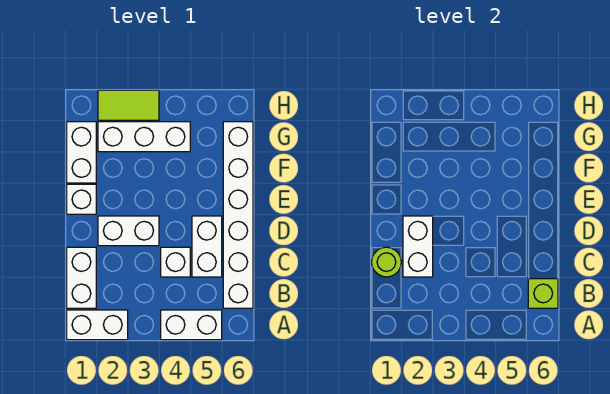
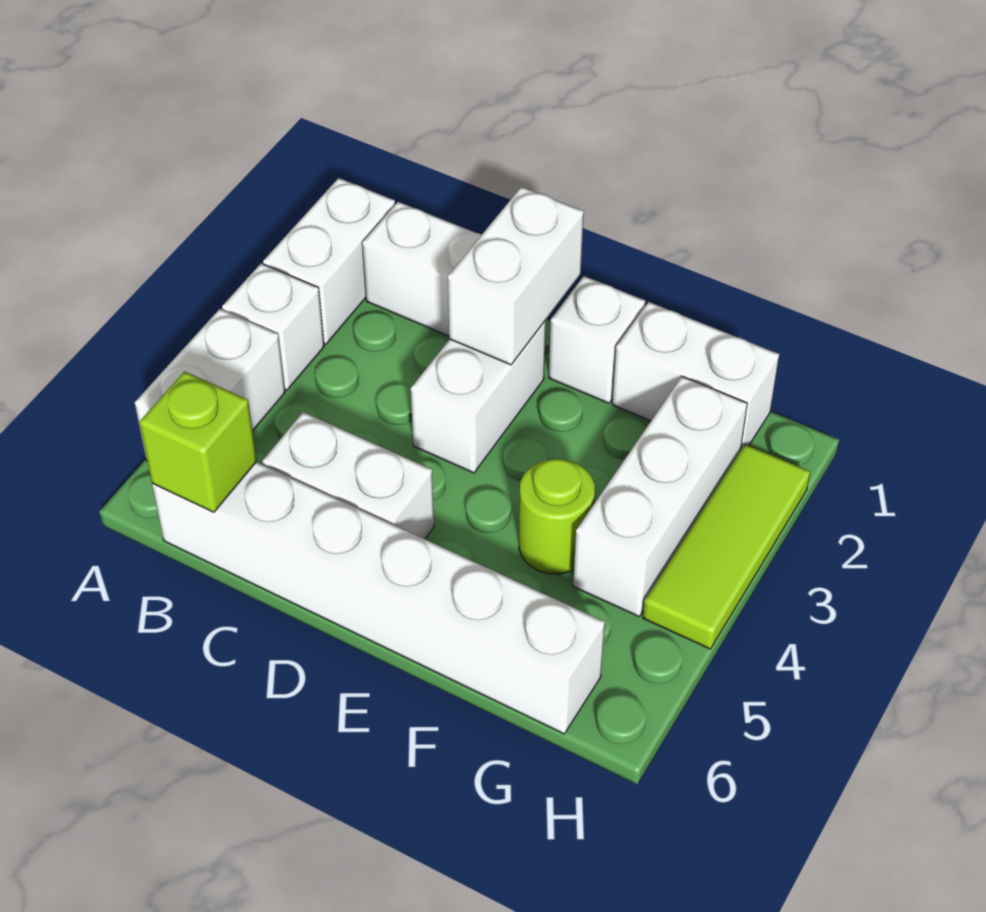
lime 1x1 round brick [372,247,401,277] -> lime 1x1 round brick moved to [519,459,595,574]
white 1x2 brick [403,216,433,277] -> white 1x2 brick turned to [448,187,584,365]
white 1x1 brick [161,247,190,277] -> white 1x1 brick moved to [222,264,324,390]
lime 1x2 tile [98,90,159,120] -> lime 1x3 tile [643,444,810,649]

